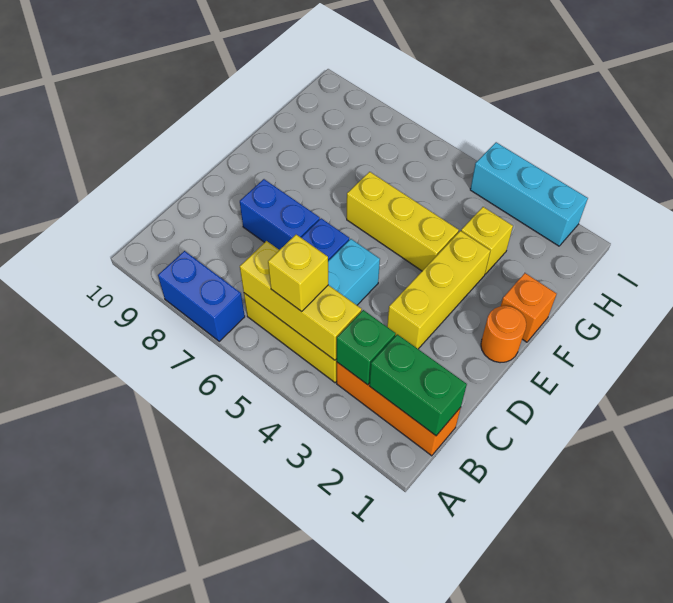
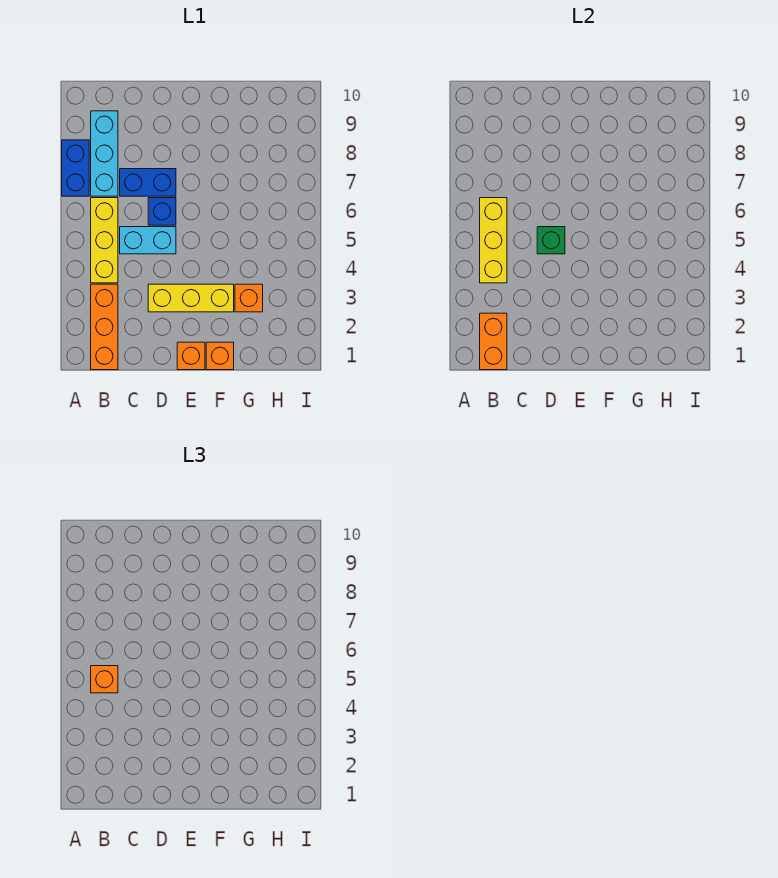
green 1x2 brick [369,334,467,436] -> orange 1x2 brick [480,313,507,370]
green 1x1 brick [337,310,396,385] -> green 1x1 brick moved to [537,227,565,254]
yellow 1x1 brick [268,235,328,311] -> orange 1x1 brick [91,666,118,693]
blue 1x2 brick [240,179,320,250] -> blue 1x2 brick turned to [120,169,176,196]
orange 1x1 round brick [481,306,526,363] -> orange 1x1 brick [177,342,205,370]
yellow 1x3 brick [347,172,459,271] -> none
yellow 1x1 brick [461,207,513,274] -> orange 1x1 brick [235,284,263,312]
cyan 1x3 brick [470,142,588,246] -> cyan 1x3 brick moved to [91,111,118,196]

